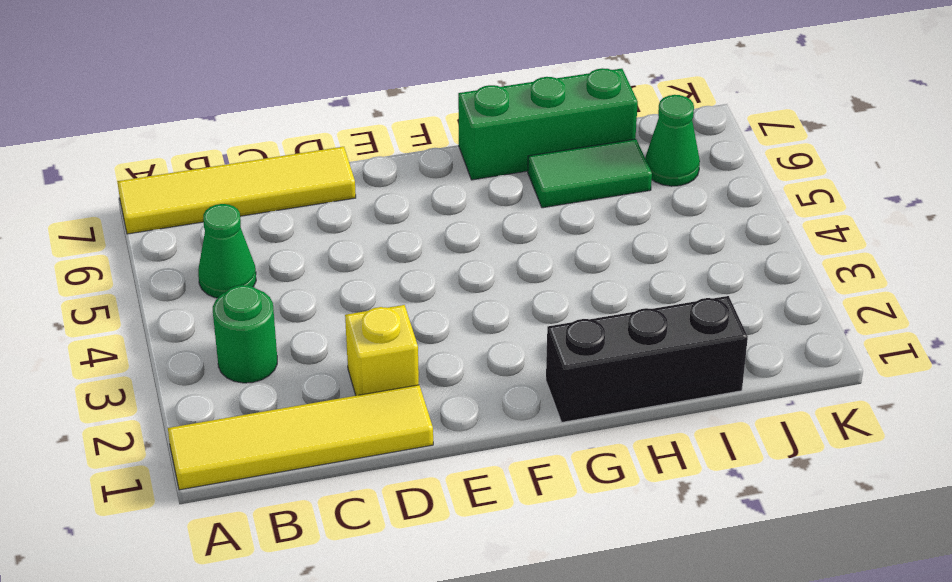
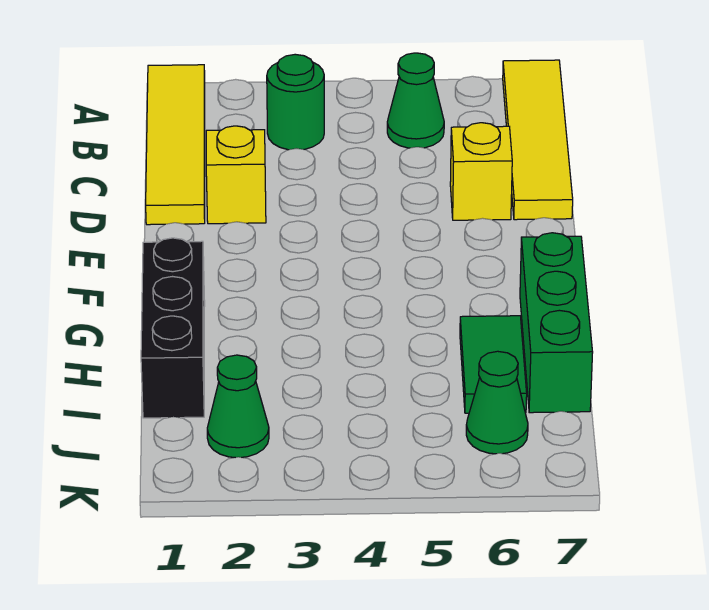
none -> yellow 1x1 brick [450,123,512,220]
none -> green 1x1 cone [207,355,269,458]

